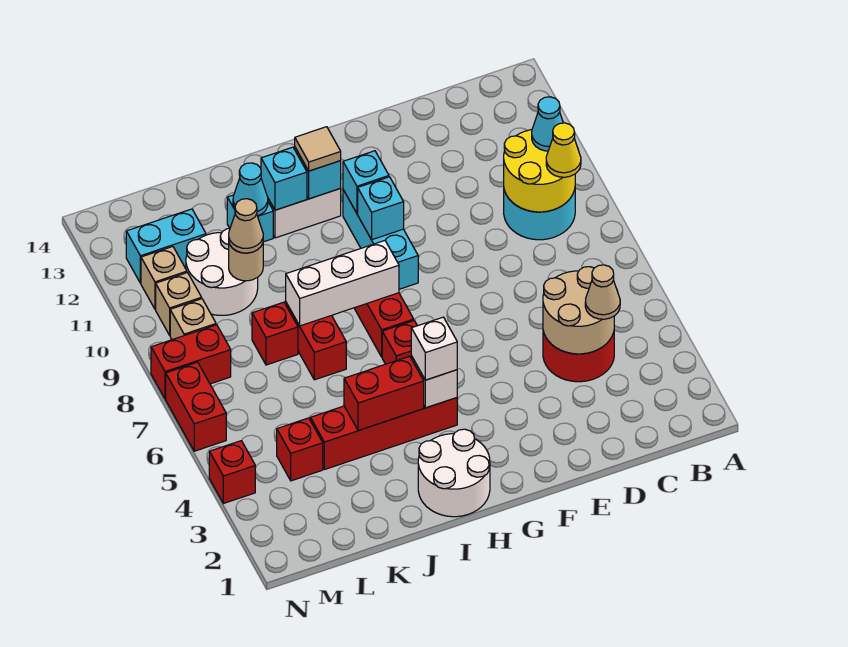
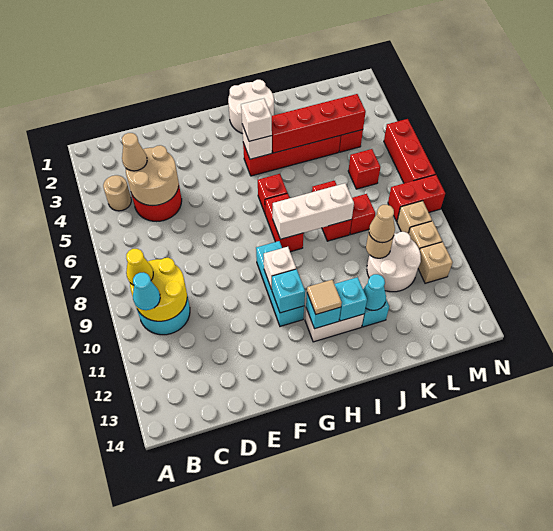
none -> tan 1x1 round brick [103,175,131,211]
cyan 1x1 brick [358,177,404,240] -> white 1x1 brick [264,247,296,290]
red 1x2 brick [344,356,424,431] -> red 1x4 brick [272,94,366,153]
cyan 1x2 brick [126,209,206,283] -> none
red 1x1 brick [209,441,255,504] -> red 1x1 brick moved to [348,149,380,189]
red 1x2 brick [166,362,226,451] -> red 1x3 brick [384,119,435,183]

